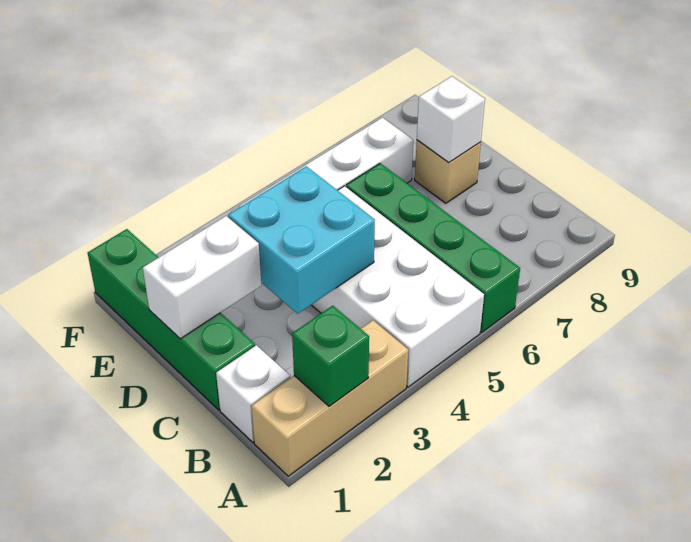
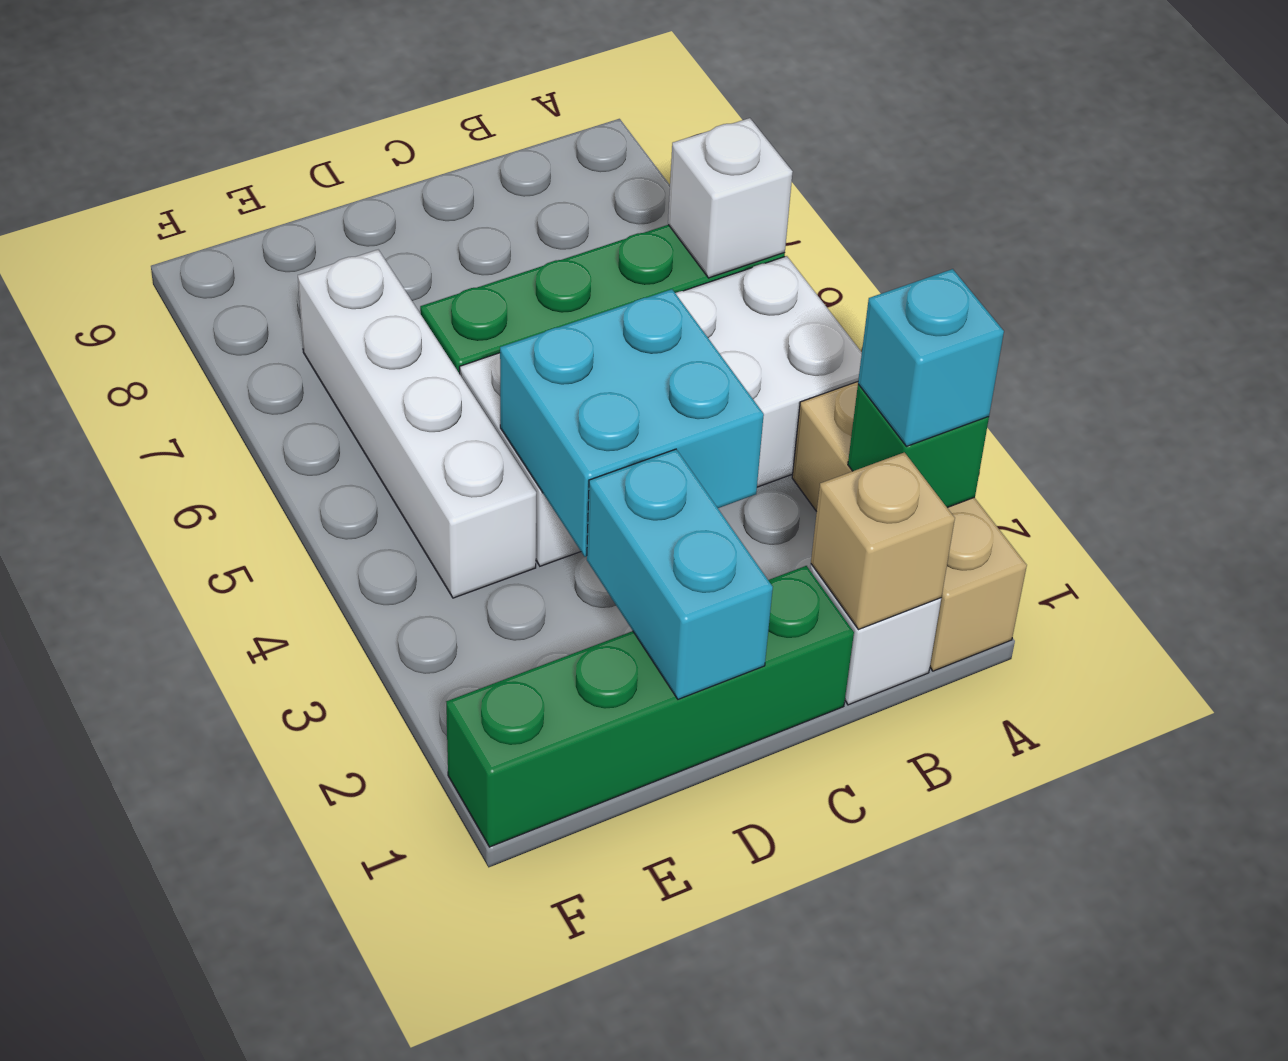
none -> cyan 1x1 brick [858,269,1004,446]
white 1x2 brick [143,216,261,339] -> cyan 1x2 brick [587,449,773,699]
tan 1x1 brick [415,140,481,203] -> tan 1x1 brick moved to [811,452,955,630]
white 1x1 brick [417,76,485,163] -> white 1x1 brick moved to [668,118,793,278]

